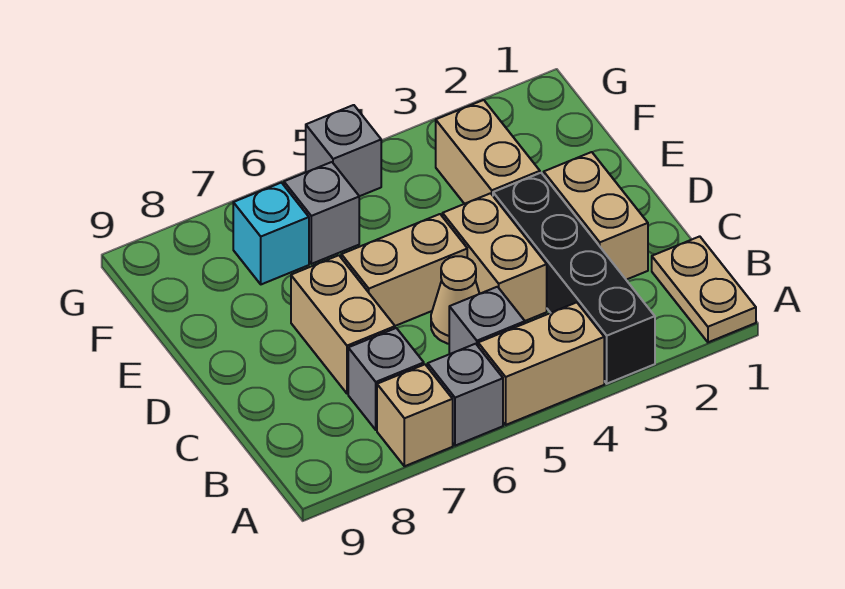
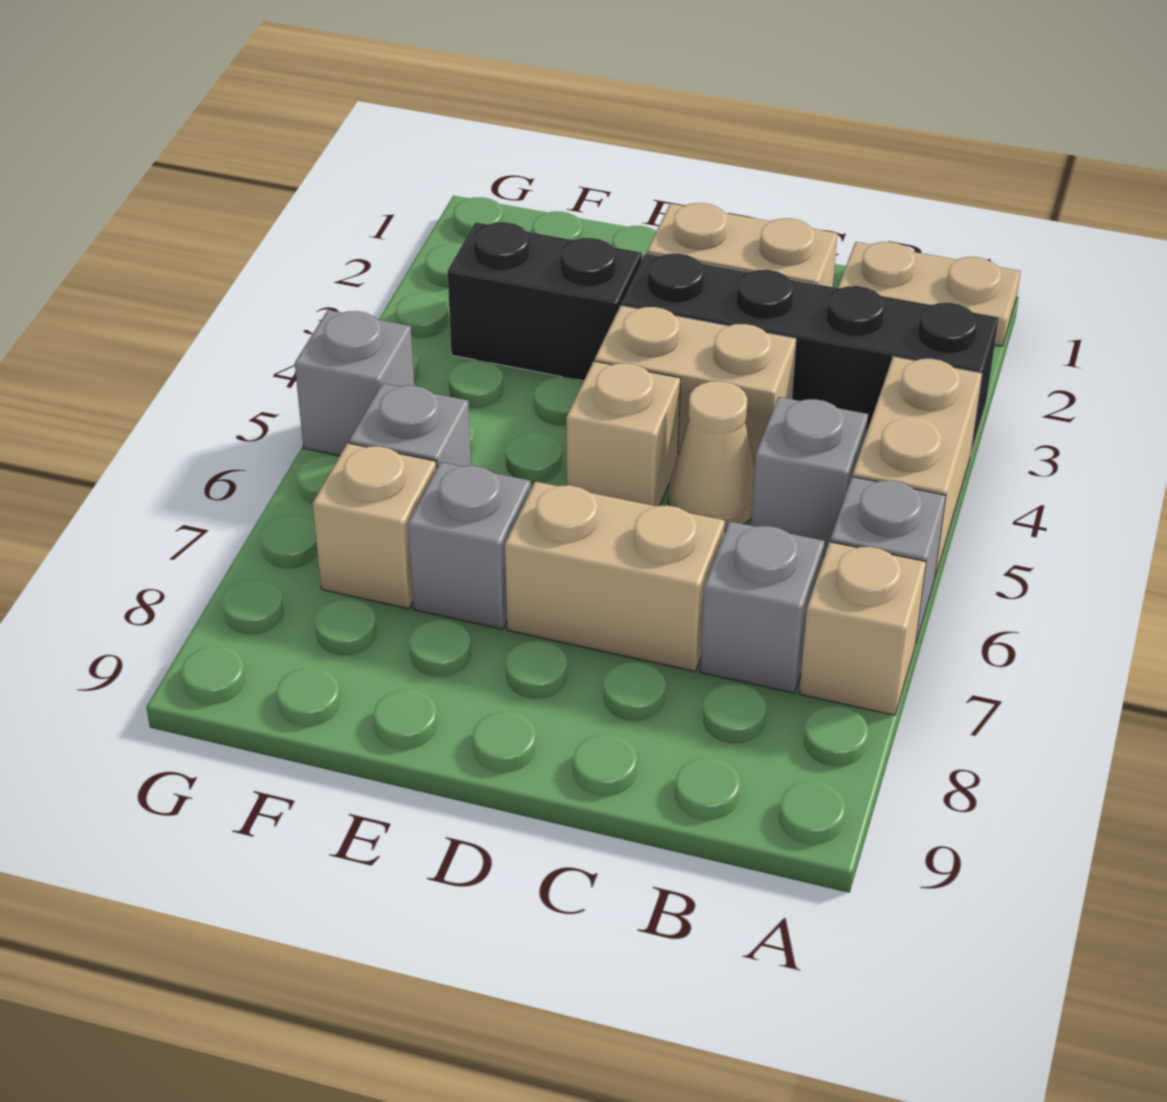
tan 1x2 brick [341,214,467,326] -> tan 1x1 brick [566,361,681,506]
tan 1x2 brick [436,100,540,204] -> black 1x2 brick [447,222,642,381]
none -> grey 1x1 brick [408,462,531,629]
cyan 1x1 brick [233,183,309,284] -> tan 1x1 brick [312,443,436,609]

